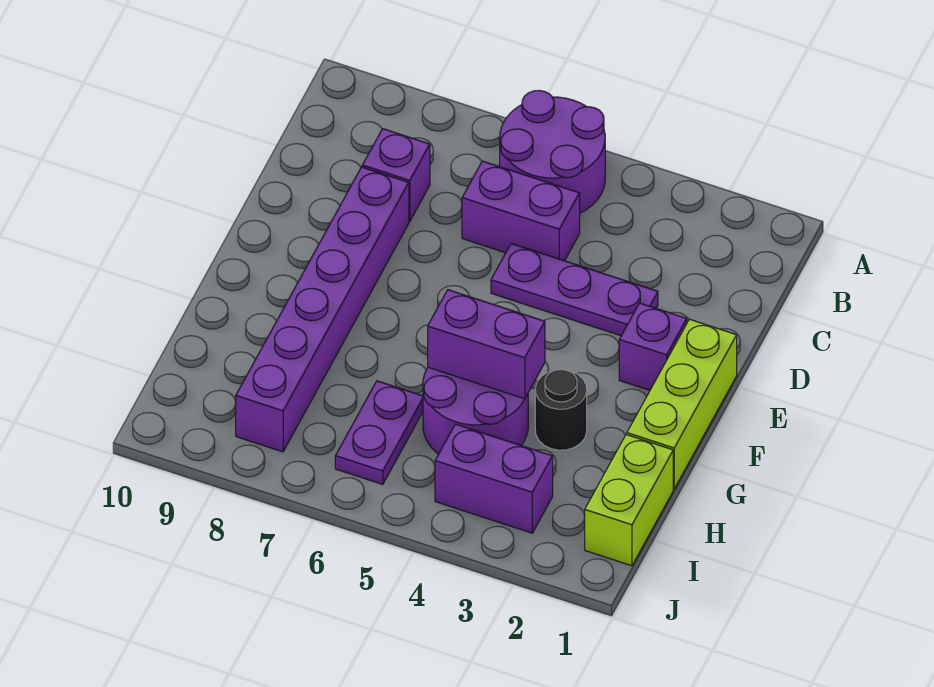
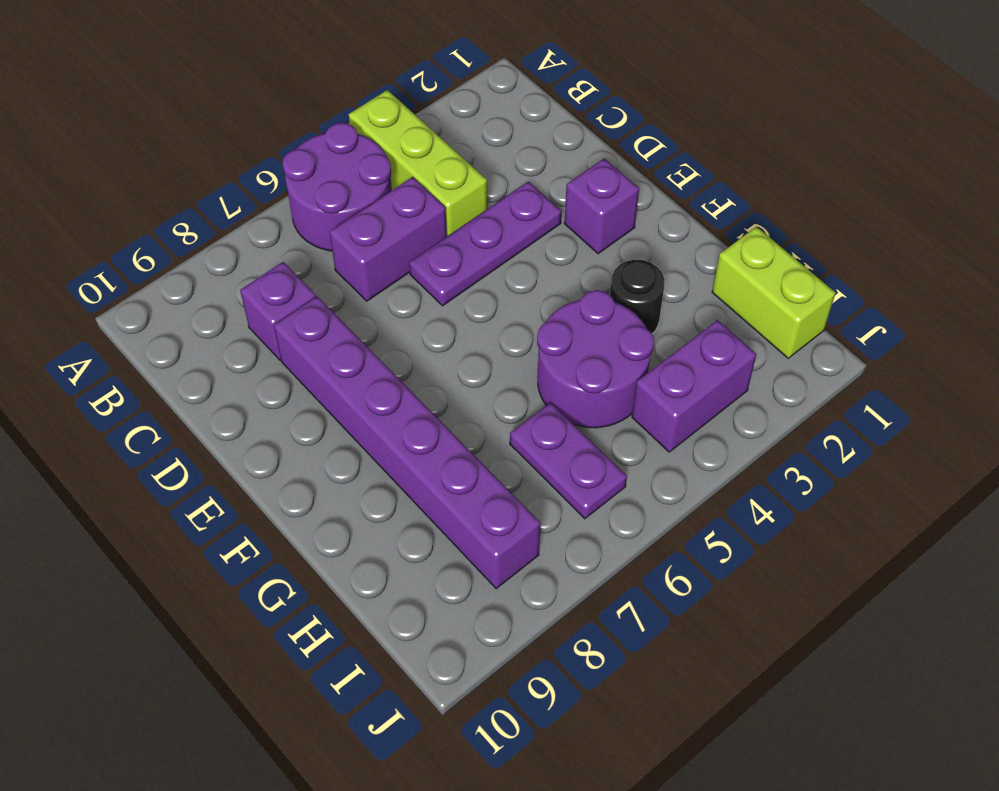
lime 1x3 brick [627,319,737,489] -> lime 1x3 brick moved to [349,90,487,236]
purple 1x2 brick [428,290,545,399] -> none

